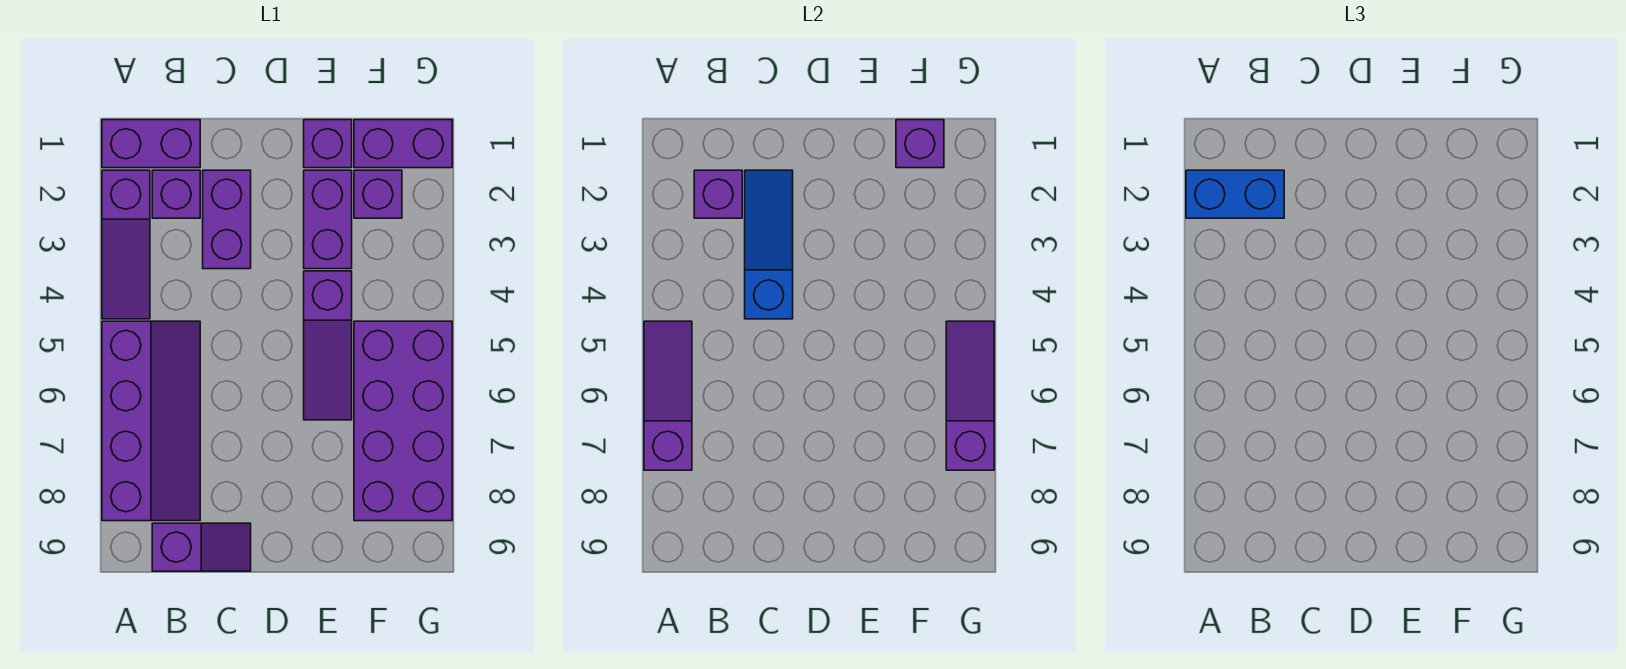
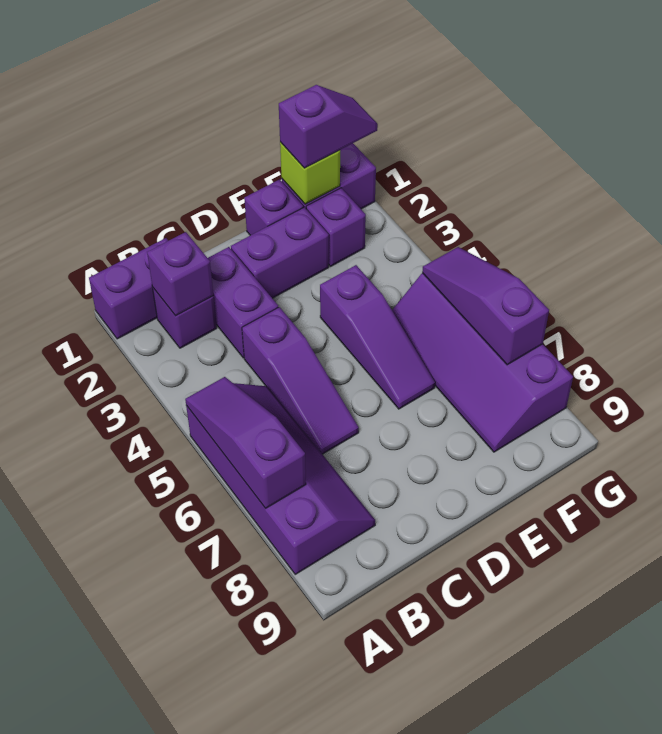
purple 1x3 slope [102,170,150,319] -> purple 1x3 slope moved to [242,307,359,454]
blue 1x2 brick [1186,170,1284,218] -> none
purple 1x2 slope [152,523,251,571] -> purple 1x2 slope moved to [279,85,378,168]
blue 1x3 slope [745,170,793,319] -> none
purple 1x2 brick [304,170,352,269] -> purple 1x2 brick turned to [231,207,329,298]
purple 1x1 brick [896,120,944,168] -> lime 1x1 brick [280,142,340,204]
purple 2x4 brick [354,321,452,521] -> purple 2x4 slope [392,273,573,452]

